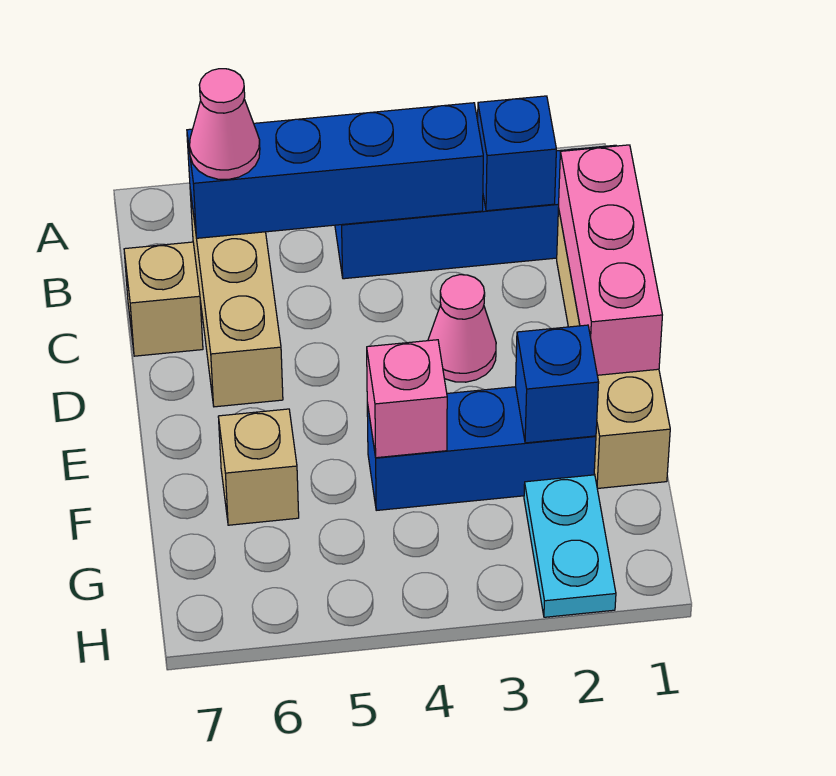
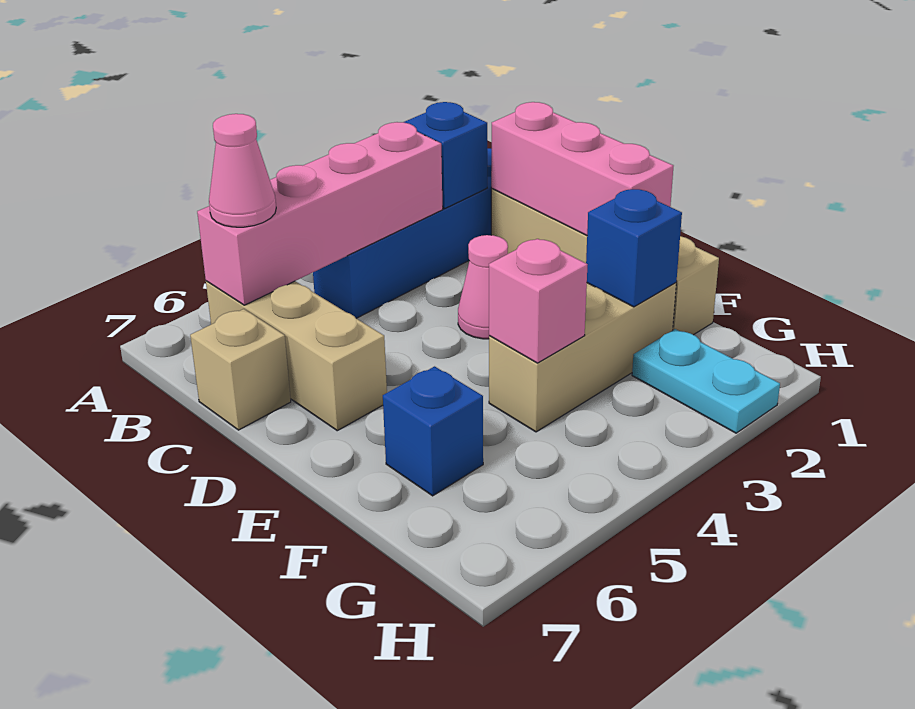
blue 1x4 brick [187,103,483,238] -> pink 1x4 brick [197,122,443,305]
blue 1x3 brick [367,387,596,510] -> tan 1x3 brick [489,283,676,432]
tan 1x1 brick [218,409,299,525] -> blue 1x1 brick [383,366,483,496]

